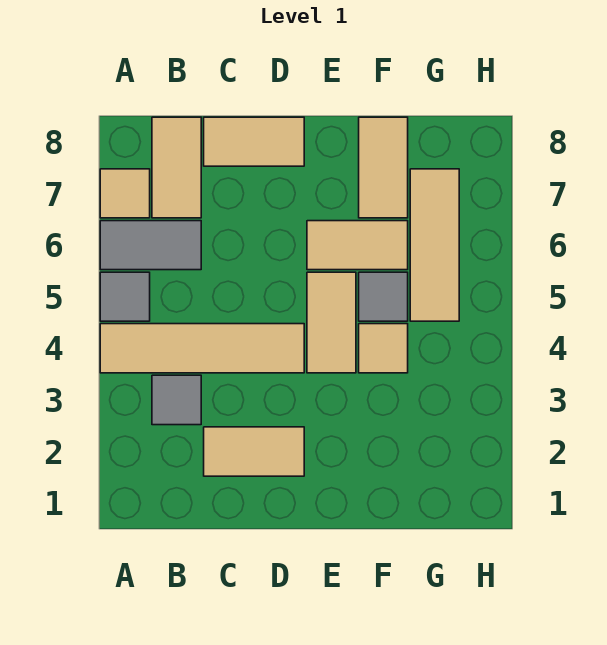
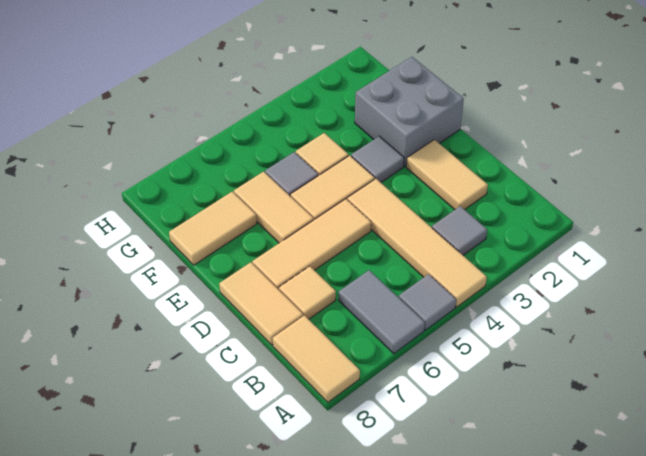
tan 1x1 tile [100,169,150,218] -> tan 1x1 tile moved to [279,266,336,319]
tan 1x2 tile [152,117,201,218] -> tan 1x2 tile turned to [273,315,360,402]
none -> grey 2x2 brick [355,57,464,166]
none -> grey 1x1 tile [351,136,404,182]
tan 1x3 tile [410,169,459,321] -> tan 1x3 tile moved to [252,199,371,290]

